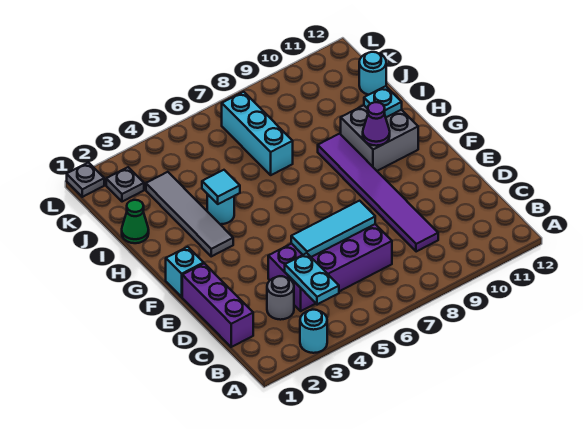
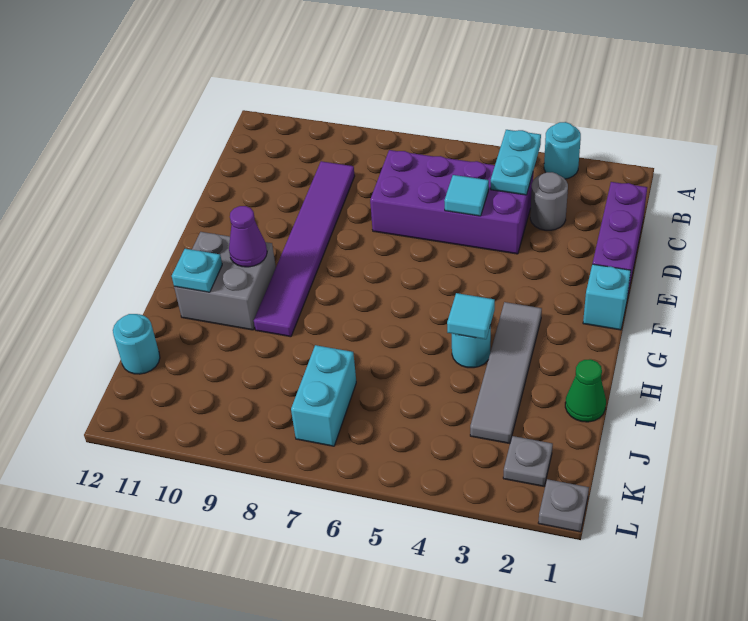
cyan 1x3 tile [291,201,375,257] -> cyan 1x1 tile [444,175,489,216]
cyan 1x3 brick [222,92,293,175] -> cyan 1x2 brick [291,345,356,446]

